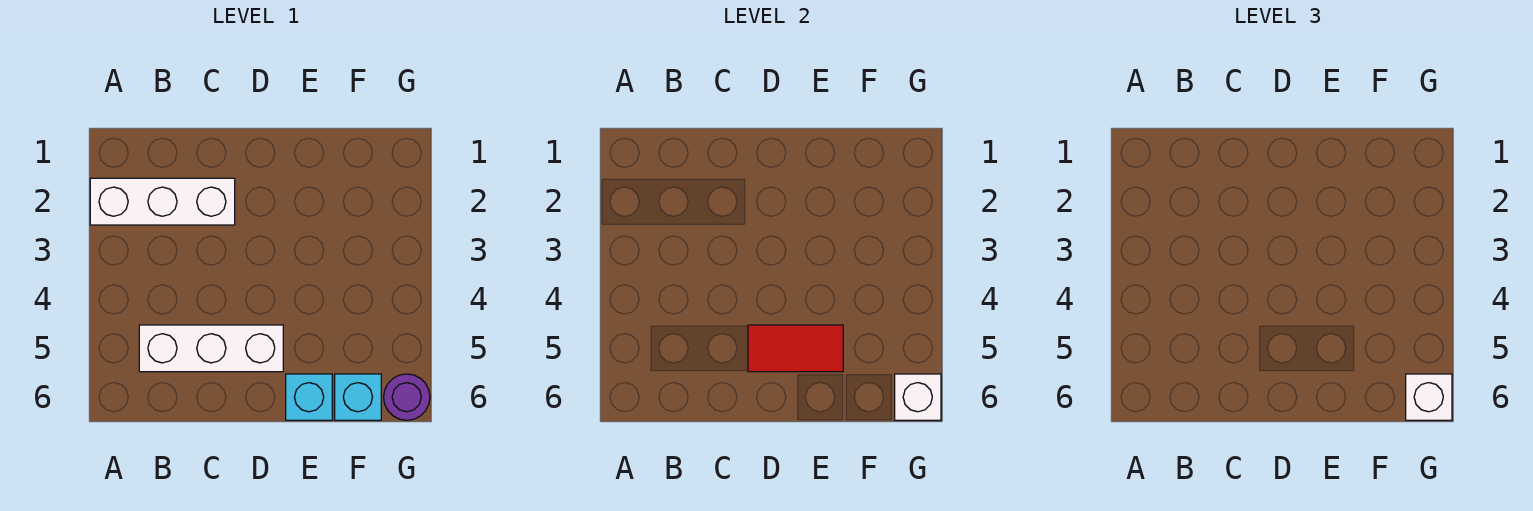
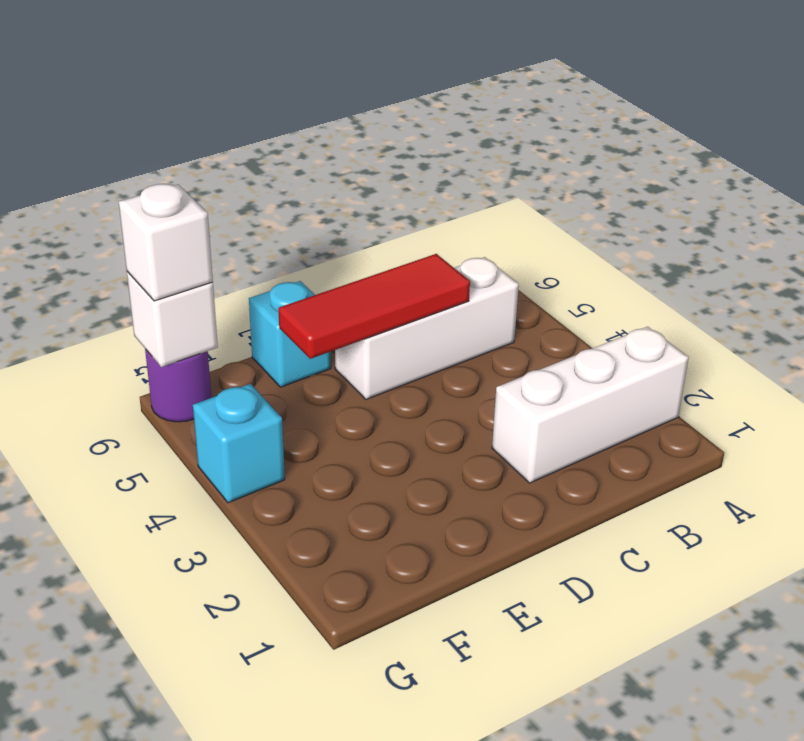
red 1x2 tile [748,325,843,372] -> red 1x3 tile [278,254,470,359]
cyan 1x1 brick [335,374,381,420] -> cyan 1x1 brick moved to [193,384,285,503]

